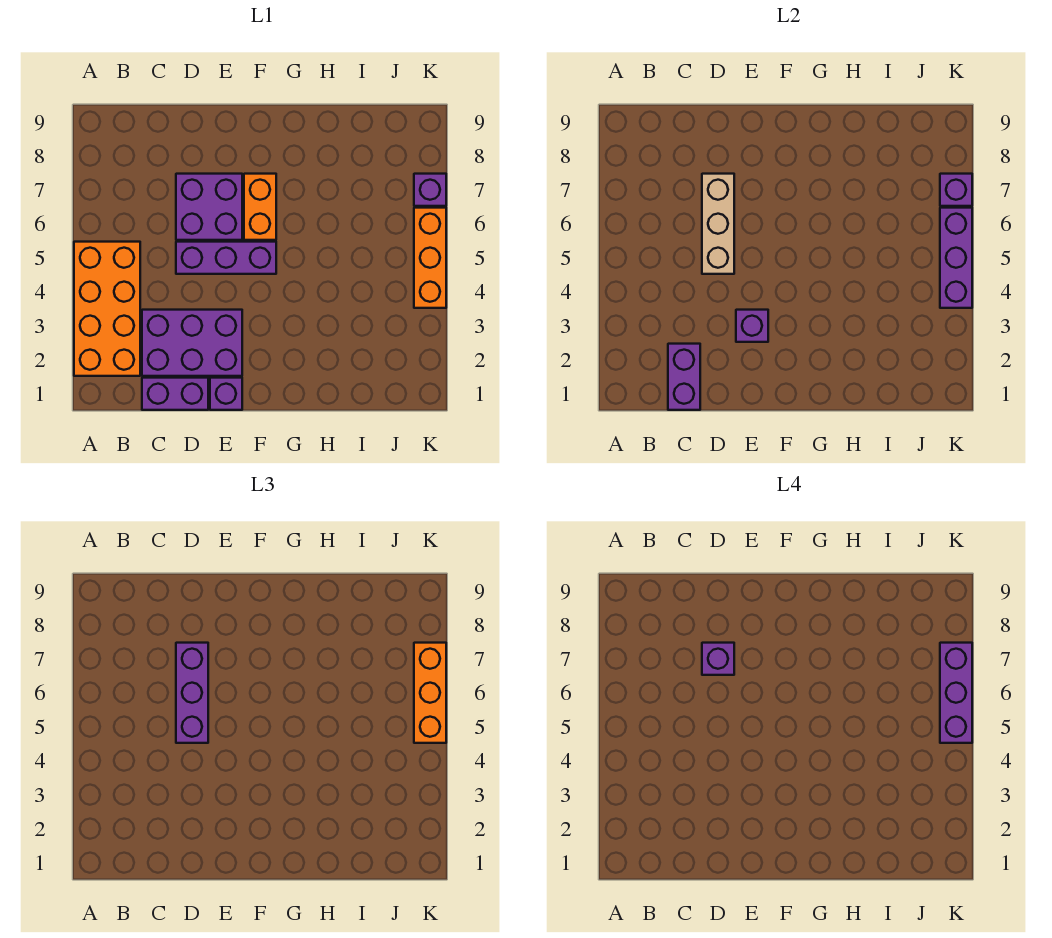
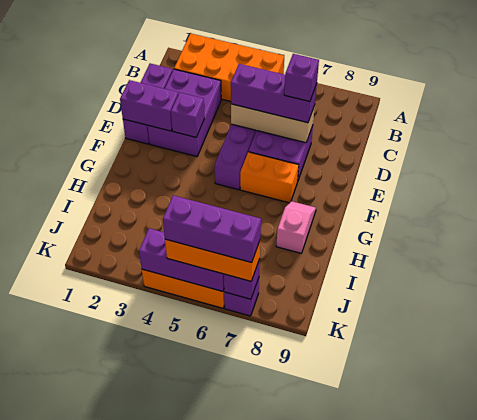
purple 1x2 brick [668,344,700,410] -> purple 1x2 brick moved to [120,80,178,131]
none -> pink 1x2 slope [276,201,316,253]

